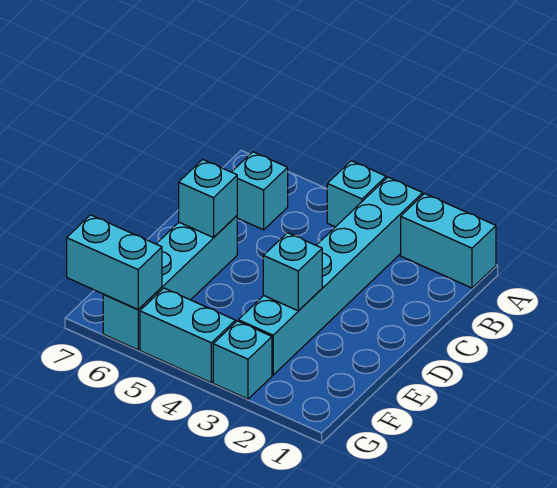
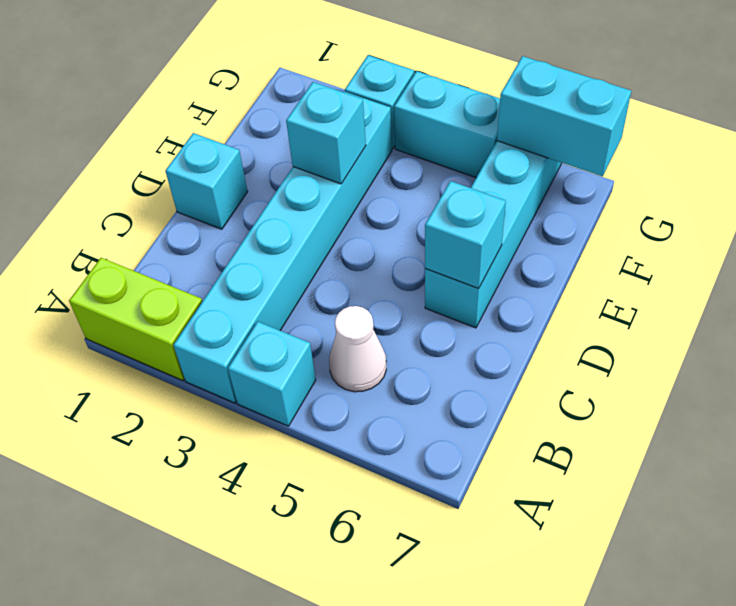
cyan 1x2 brick [401,194,496,288] -> lime 1x2 brick [69,258,202,381]
none -> white 1x1 cone [329,306,386,392]
cyan 1x1 brick [232,152,288,230] -> cyan 1x1 brick moved to [165,133,248,229]

